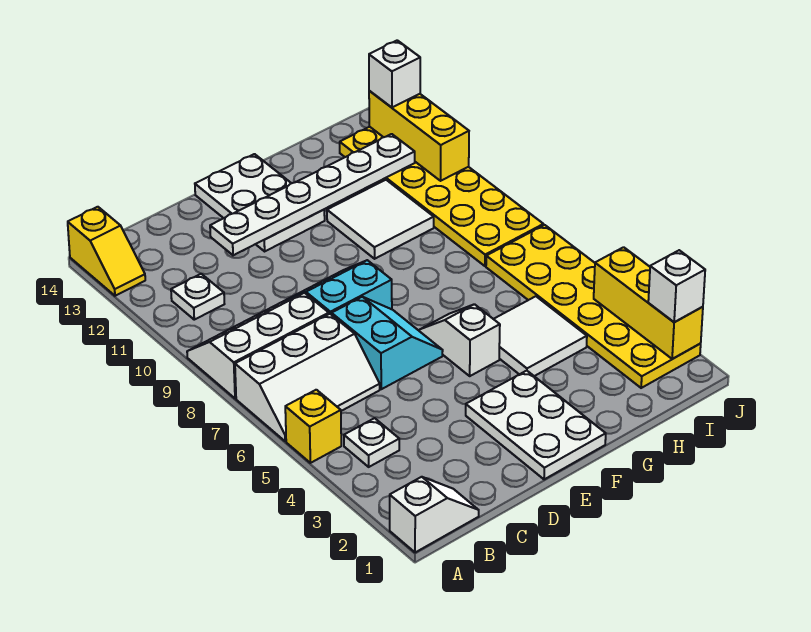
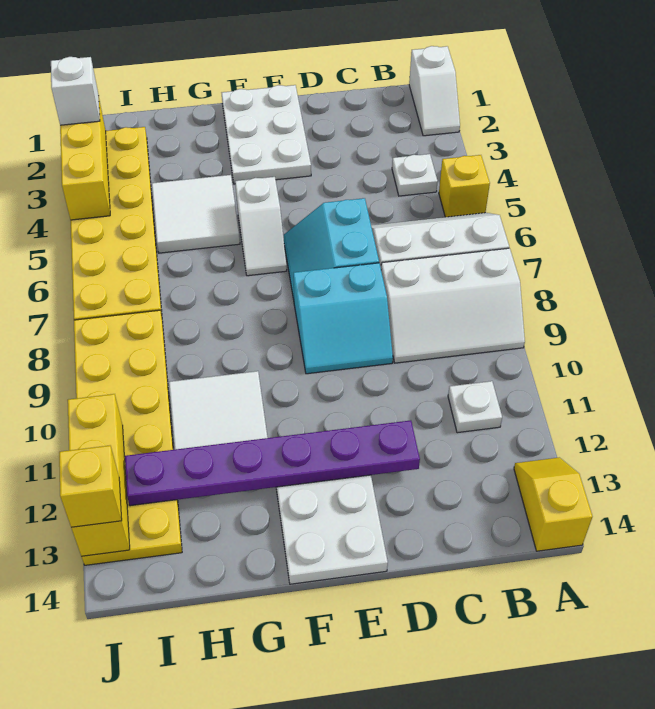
white 1x2 slope [390,477,479,553] -> white 1x2 slope turned to [409,46,460,136]
white 1x6 plate [210,134,415,255] -> purple 1x6 plate [125,420,420,506]
white 1x1 brick [369,40,420,107] -> yellow 1x1 brick [59,446,122,528]

